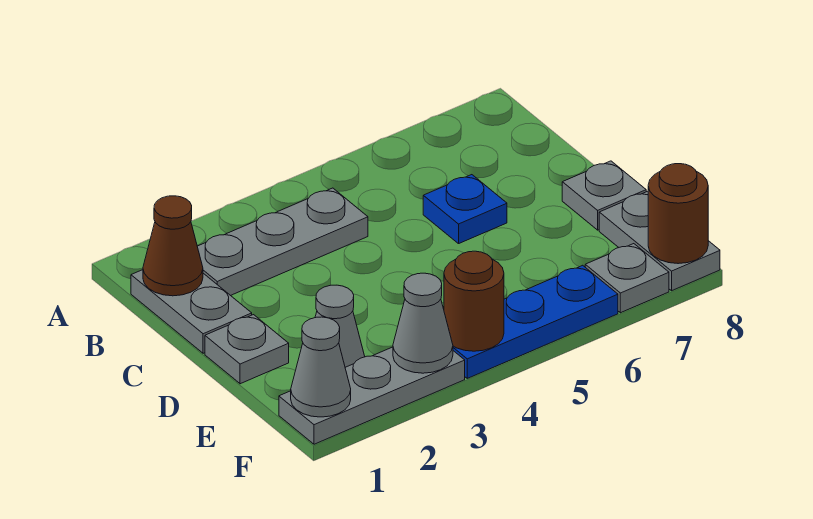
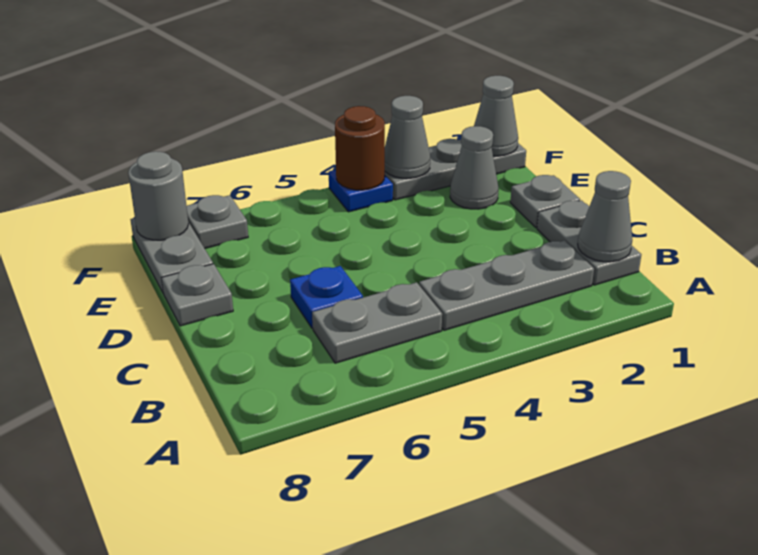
brown 1x1 cone [143,196,203,296] -> grey 1x1 cone [578,171,632,262]
none -> grey 1x2 plate [312,282,442,363]
blue 1x3 plate [453,265,618,378] -> blue 1x1 plate [329,170,393,212]
brown 1x1 round brick [648,164,708,264] -> grey 1x1 round brick [128,152,189,240]

